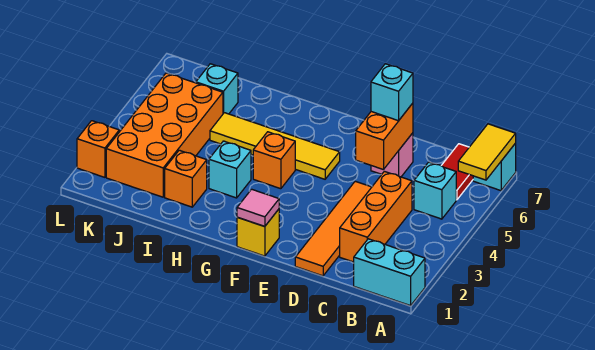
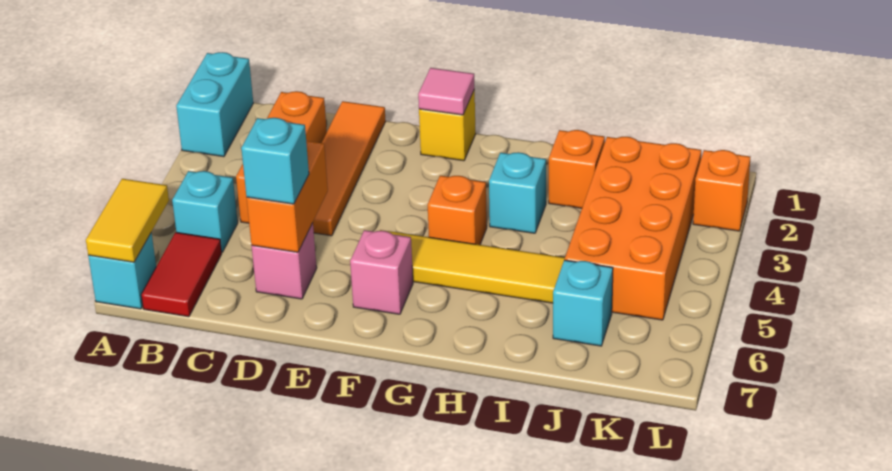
cyan 1x2 brick [354,239,425,306] -> cyan 1x2 brick turned to [176,52,253,157]
none -> pink 1x1 brick [350,230,413,314]

